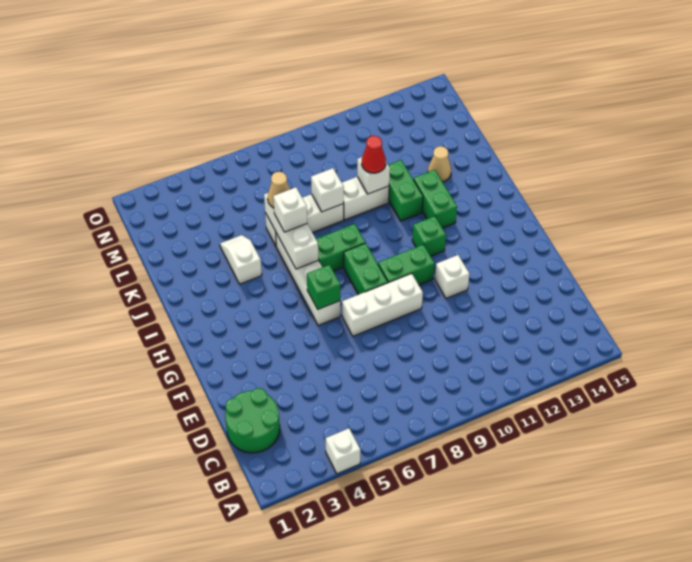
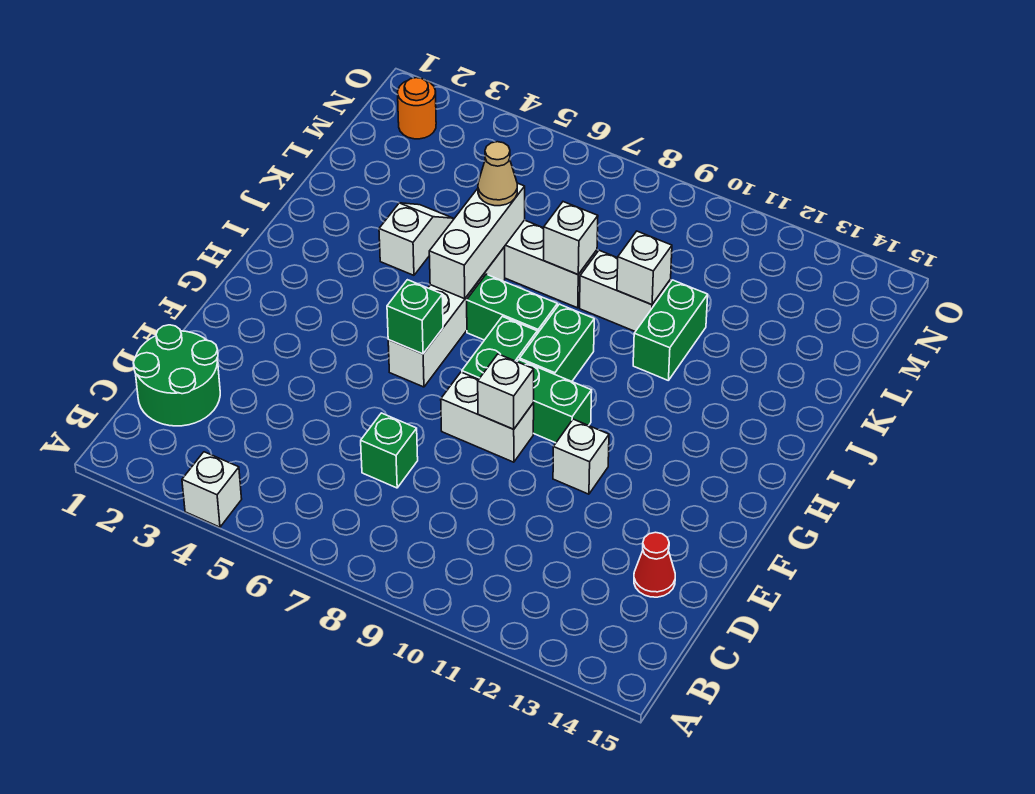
white 1x3 brick [342,273,423,336] -> white 1x2 brick [441,372,534,462]
green 1x1 brick [412,216,446,256] -> green 1x1 brick moved to [361,413,418,488]
green 1x2 brick [413,170,457,228] -> green 1x2 brick moved to [520,304,594,381]
white 1x1 brick [273,187,307,232] -> white 1x1 brick moved to [478,354,534,429]
red 1x1 cone [362,136,386,173] -> red 1x1 cone moved to [634,532,675,597]
tan 1x1 cone [428,146,451,182] -> none
none -> orange 1x1 round brick [398,78,436,139]

